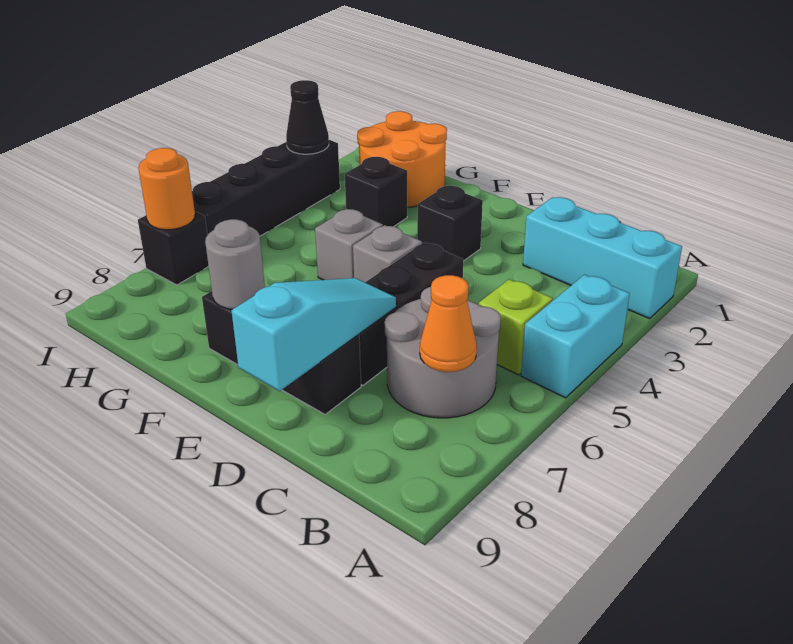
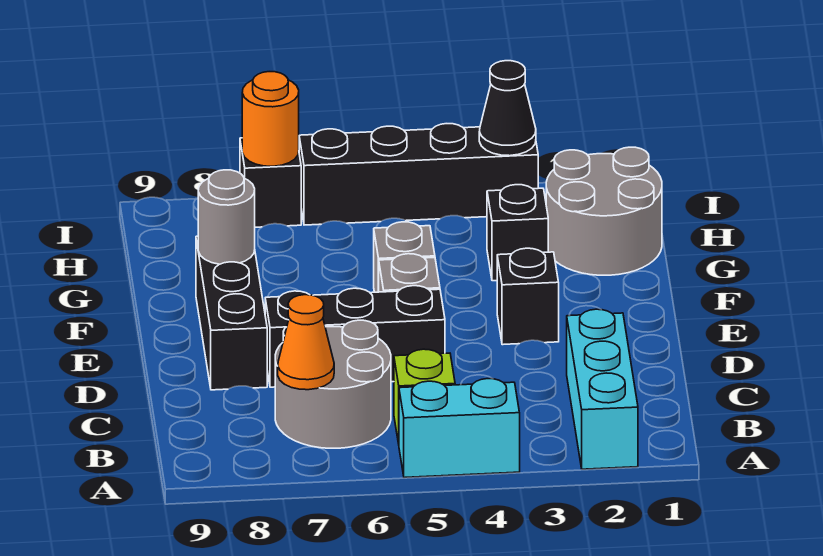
cyan 1x3 slope [231,278,396,391] -> none
orange 2x2 round brick [357,111,447,207] -> grey 2x2 round brick [546,147,662,275]

